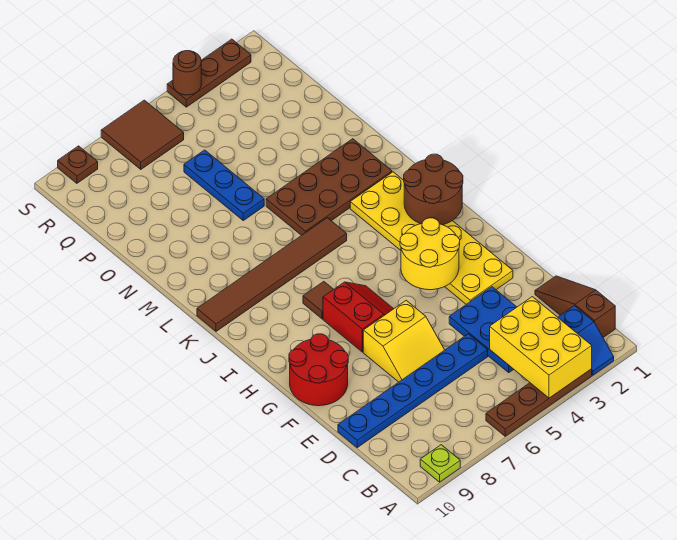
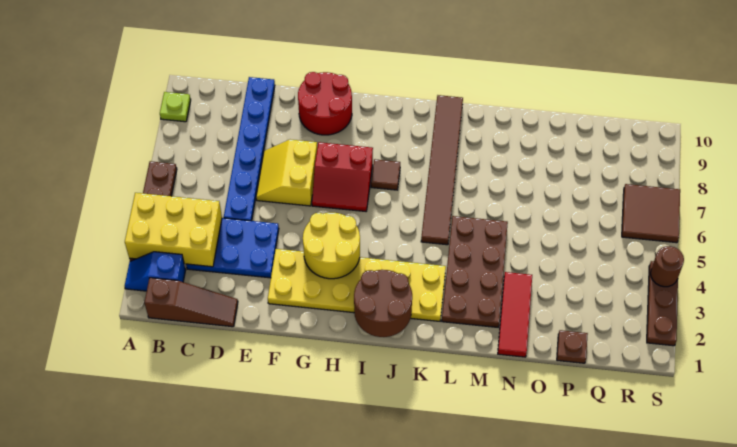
none -> red 1x3 tile [498,272,532,357]
blue 1x3 plate [184,150,264,221] -> none
brown 1x1 plate [58,146,98,183] -> brown 1x1 plate moved to [557,330,588,363]

